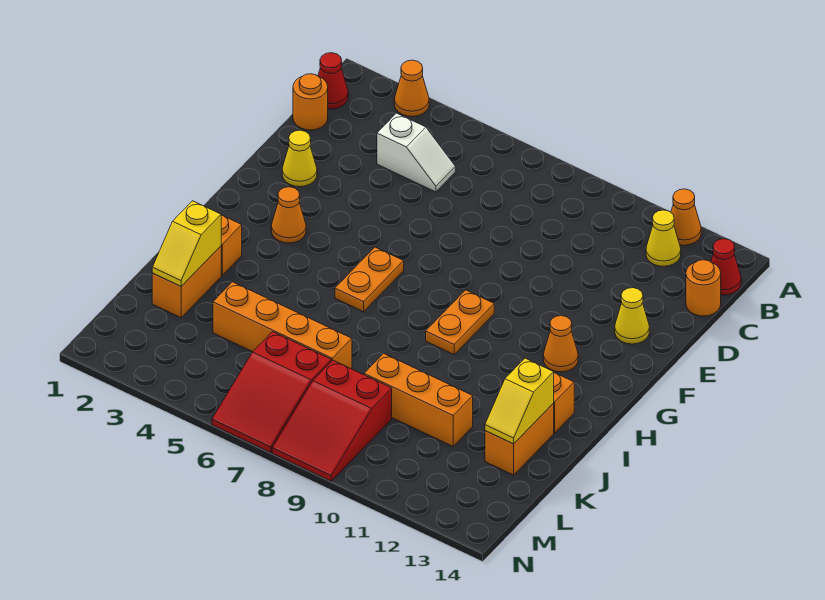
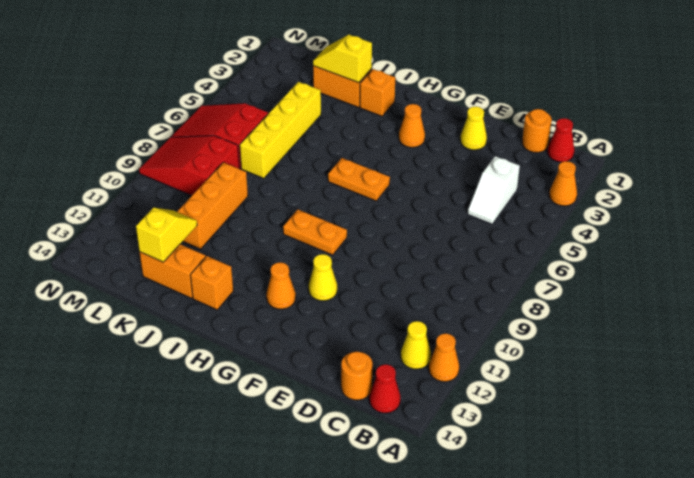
yellow 1x1 cone [615,288,649,344] -> yellow 1x1 cone moved to [309,254,337,301]
yellow 1x2 slope [485,358,554,444] -> yellow 1x2 slope turned to [136,208,197,262]
orange 1x4 brick [213,282,352,369] -> yellow 1x4 brick [240,82,321,178]

